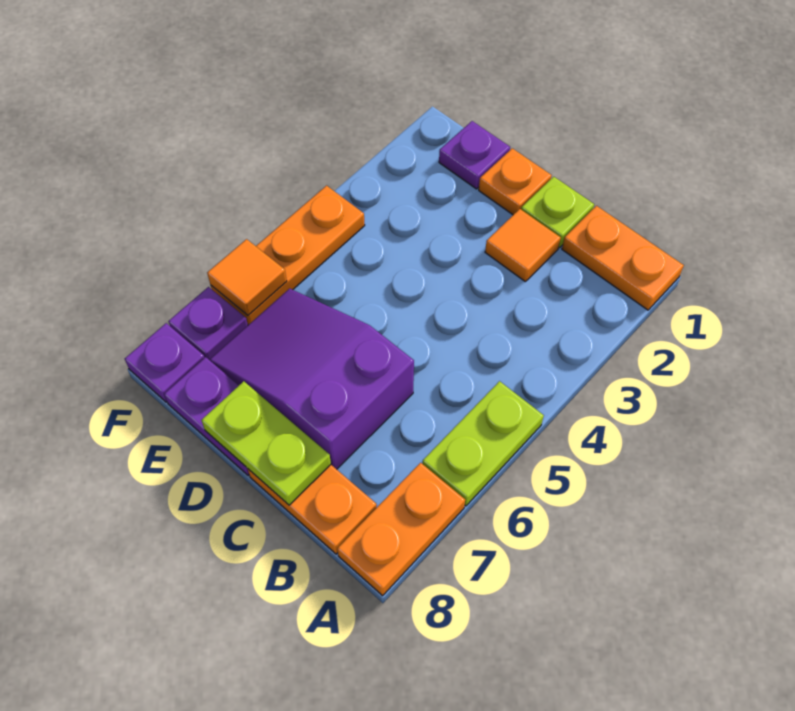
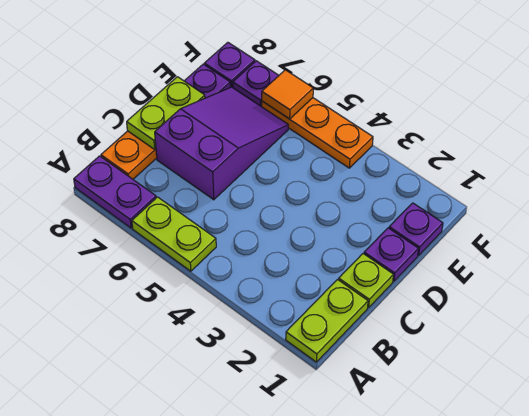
orange 1x2 plate [562,206,684,310] -> lime 1x2 plate [286,280,368,362]
orange 1x2 plate [337,463,465,596] -> purple 1x2 plate [74,156,156,228]
orange 1x1 tile [485,209,561,281] -> none
orange 1x1 plate [479,148,552,215] -> purple 1x1 plate [364,228,418,281]

